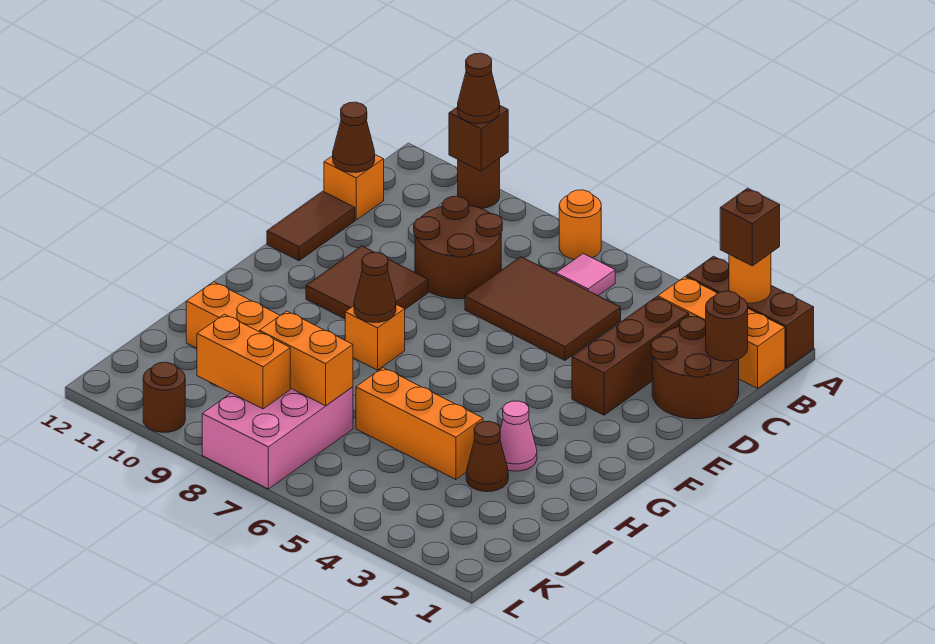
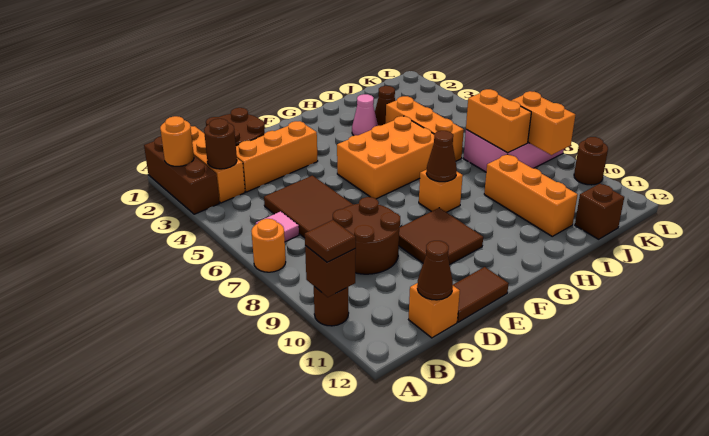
brown 1x1 brick [720,188,780,266] -> brown 1x1 brick moved to [575,184,624,239]
brown 1x1 cone [458,53,500,124] -> brown 1x1 tile [305,220,356,262]
brown 1x1 round brick [706,291,748,361] -> brown 1x1 round brick moved to [204,119,237,169]
brown 1x3 brick [572,297,689,415] -> orange 1x3 brick [236,121,318,192]
none -> orange 2x3 brick [337,116,434,199]

